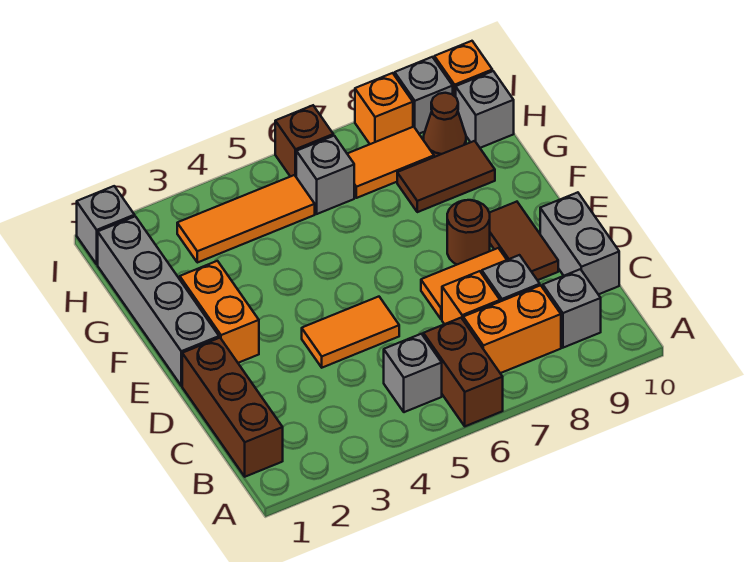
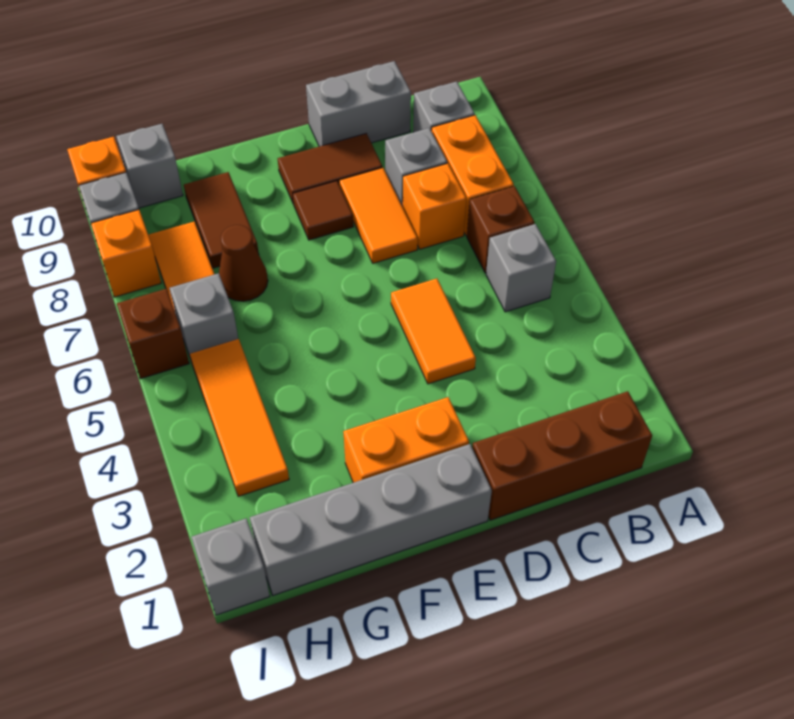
brown 1x2 brick [423,318,503,426] -> brown 1x1 brick [467,186,535,273]
brown 1x1 round brick [447,200,490,264] -> brown 1x1 tile [293,181,353,240]
brown 1x1 cone [424,93,466,157] -> brown 1x1 cone moved to [219,225,268,301]

